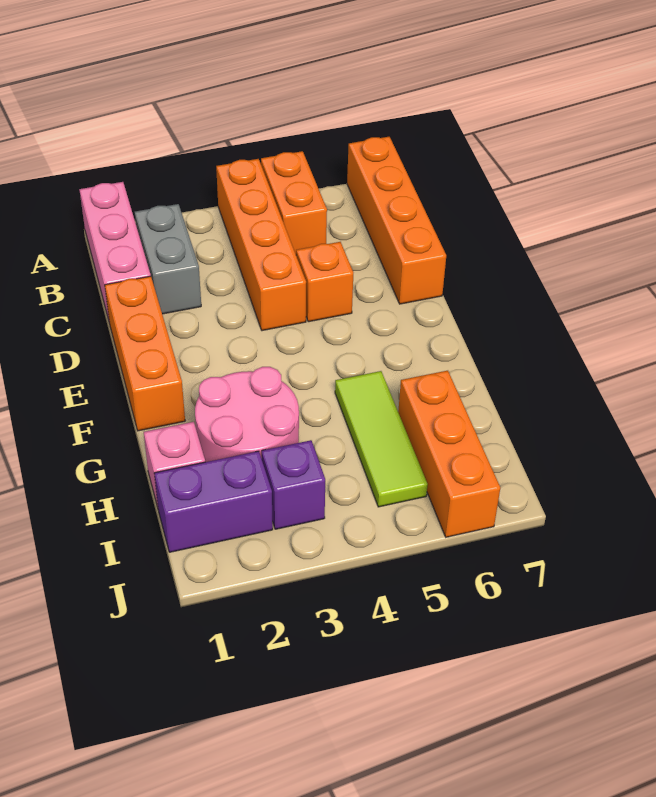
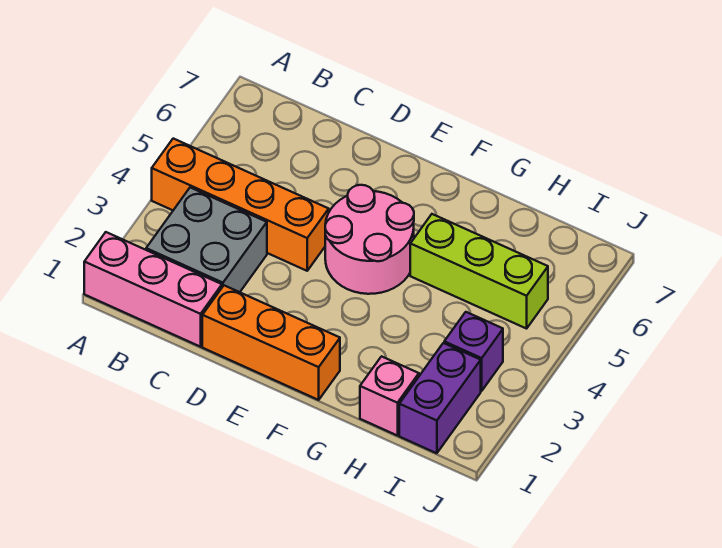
orange 1x2 brick [261,151,327,254] -> none
orange 1x4 brick [347,137,446,304] -> none
grey 1x2 brick [135,204,201,314] -> grey 2x2 brick [146,187,267,292]
orange 1x1 brick [296,242,353,322] -> none
pink 2x2 round brick [195,367,299,462] -> pink 2x2 round brick moved to [325,185,414,294]
lime 1x3 tile [335,371,428,507] -> lime 1x3 brick [410,214,548,329]
orange 1x3 brick [398,371,500,537] -> none

